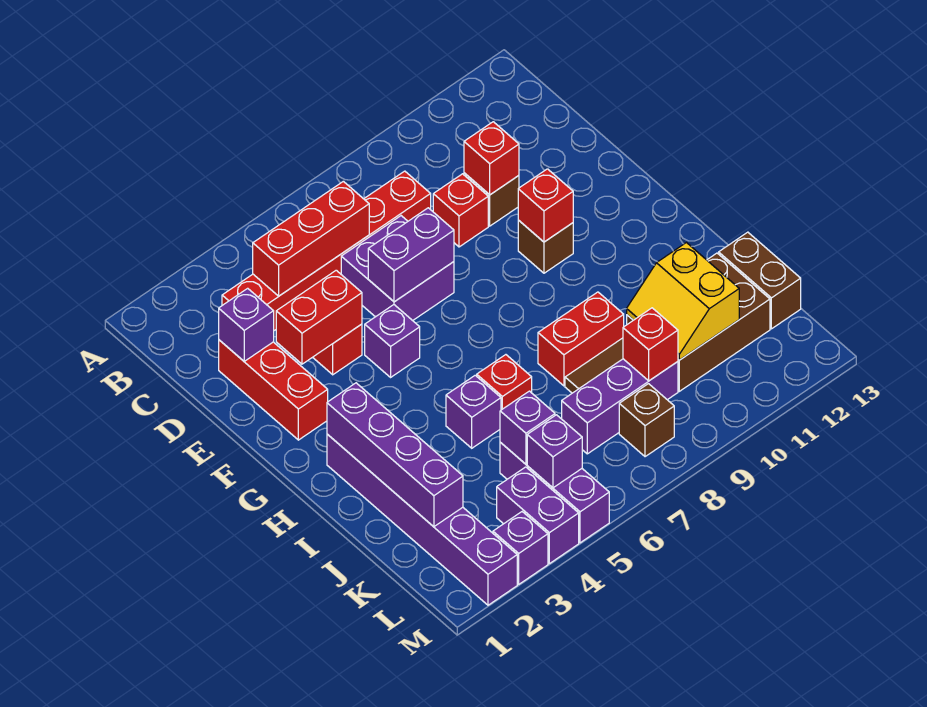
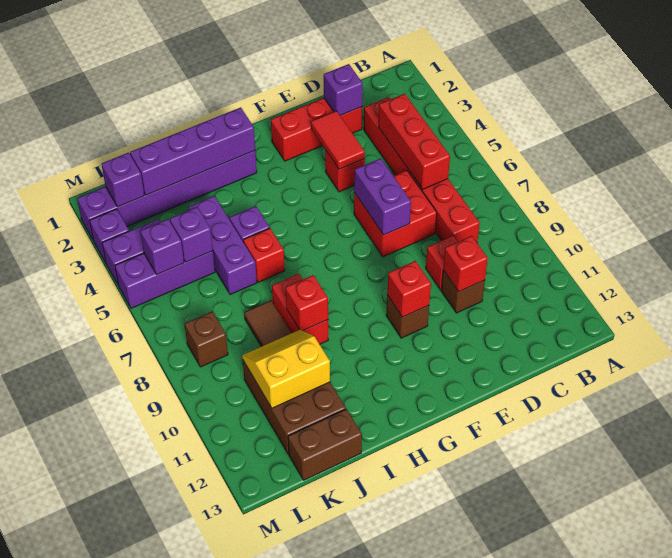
purple 2x2 brick [341,216,454,321] -> red 2x2 brick [354,170,437,257]
red 1x2 brick [276,270,362,364] -> red 1x2 tile [311,111,365,169]
purple 1x1 brick [365,305,420,377] -> purple 1x1 brick moved to [102,153,144,207]
purple 1x3 brick [562,359,678,454] -> purple 1x3 brick moved to [188,196,257,295]
red 1x1 brick [623,308,678,381] -> red 1x1 brick moved to [286,275,328,331]

